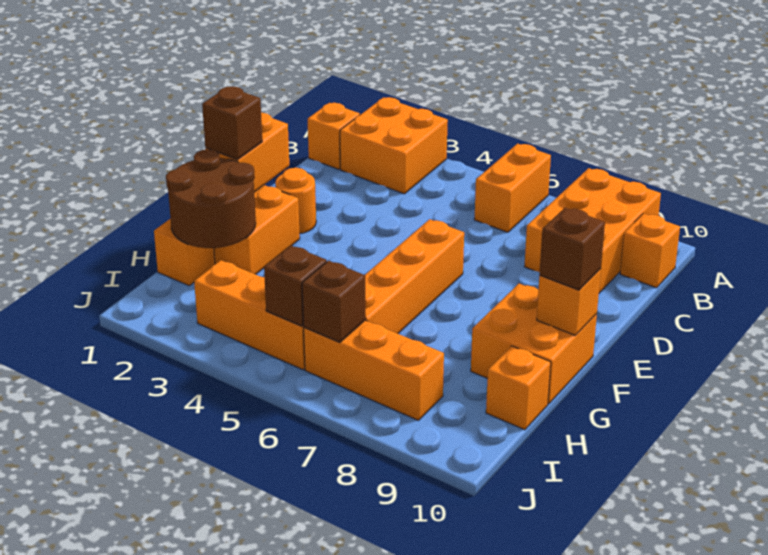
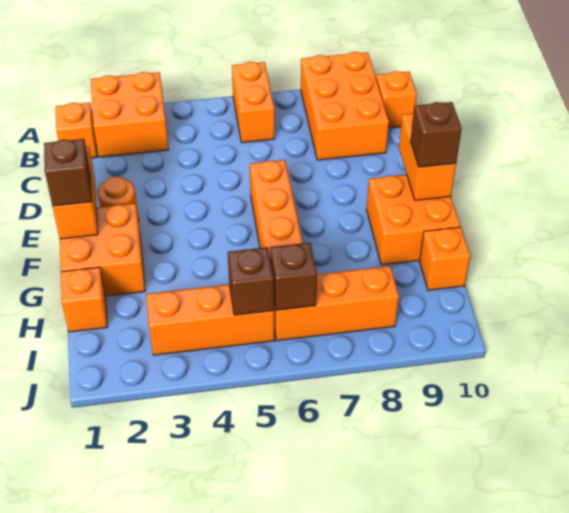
orange 1x1 brick [537,269,601,335] -> orange 1x2 brick [399,114,456,200]
brown 2x2 round brick [166,150,256,248] -> none

